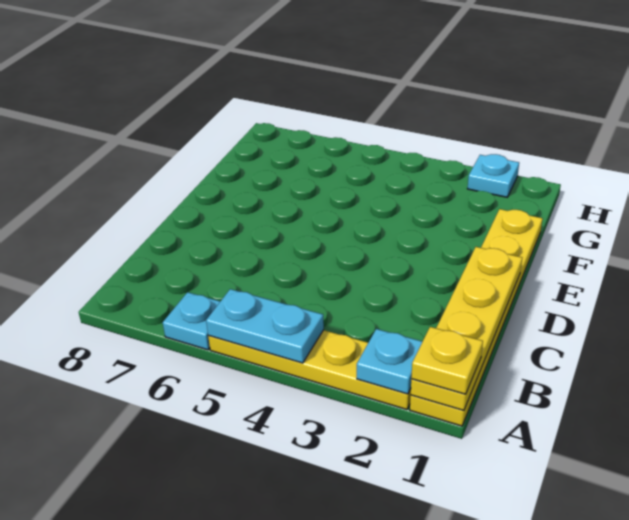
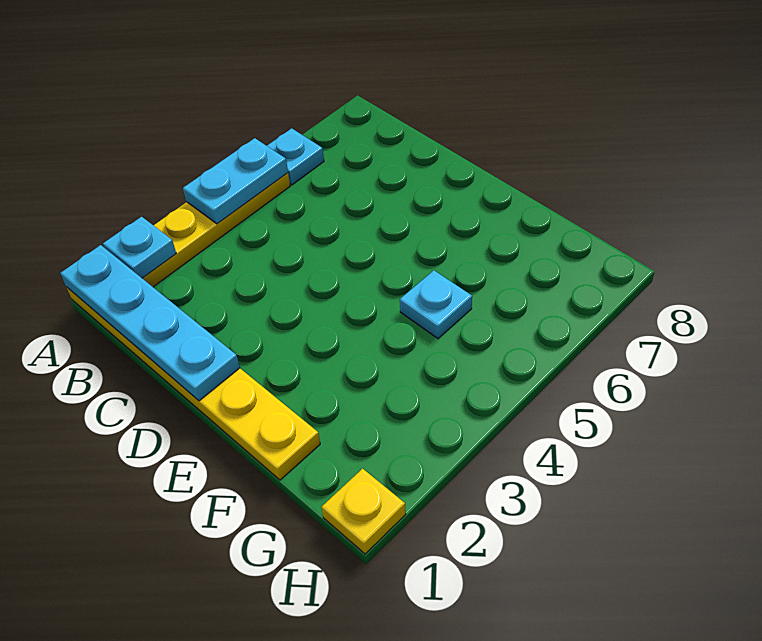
yellow 1x4 plate [411,247,522,410] -> cyan 1x4 plate [61,245,240,401]
yellow 1x1 plate [411,327,483,394] -> yellow 1x1 plate moved to [322,469,406,554]
cyan 1x1 plate [467,154,519,197] -> cyan 1x1 plate moved to [400,270,472,339]

